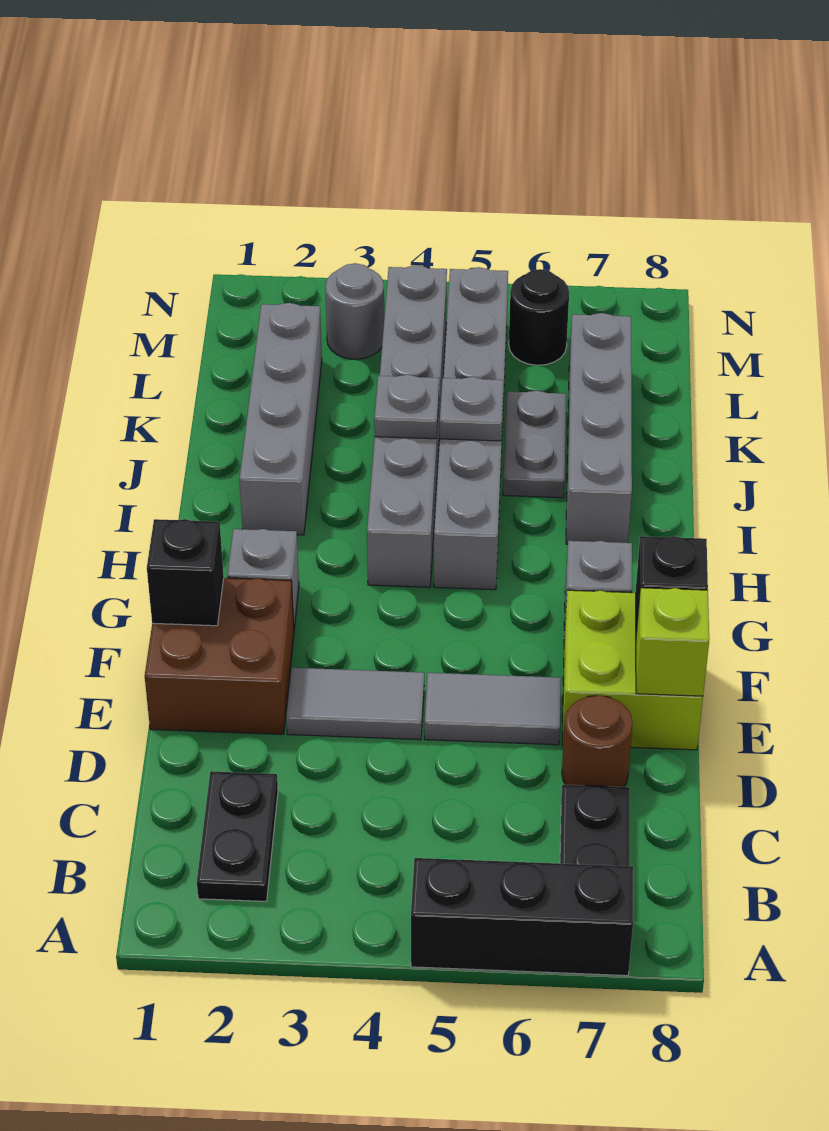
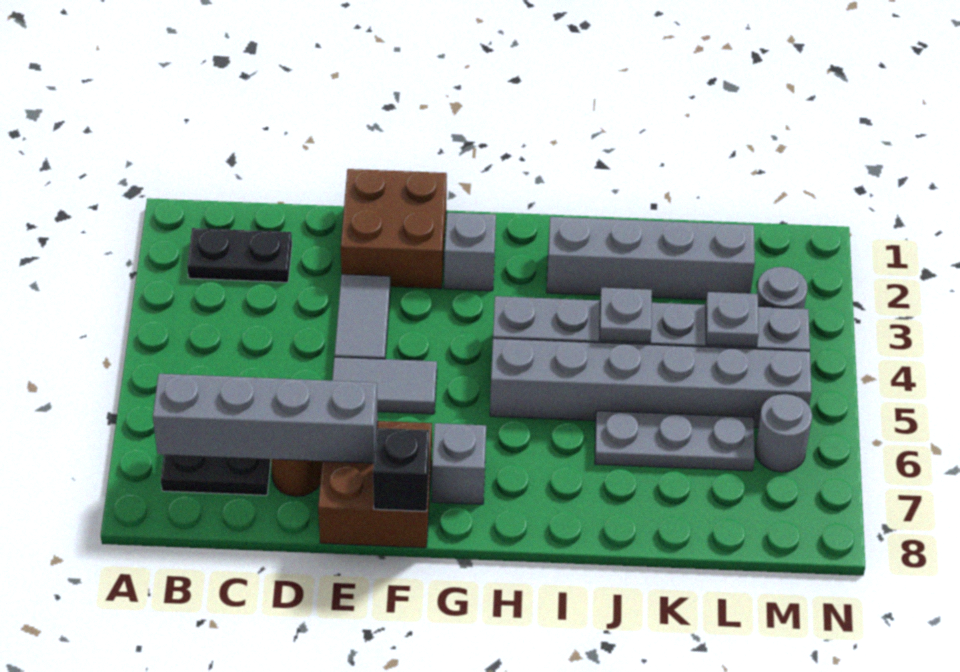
black 1x3 brick [411,858,633,976] -> none
grey 1x2 tile [424,673,561,745] -> grey 1x2 tile turned to [332,357,437,414]
lime 2x2 brick [562,590,703,750] -> brown 2x2 brick [318,421,432,548]
lime 1x1 brick [636,588,709,696] -> none
black 1x1 brick [147,519,224,626] -> none
grey 1x4 brick [566,313,632,544] -> grey 1x4 brick moved to [153,374,378,463]
grey 1x1 plate [440,377,504,441] -> grey 1x1 plate moved to [706,292,759,347]
grey 1x2 plate [503,391,566,498] -> grey 1x3 plate [595,411,755,471]
black 1x1 round brick [509,269,569,365] -> grey 1x1 round brick [755,394,812,472]

